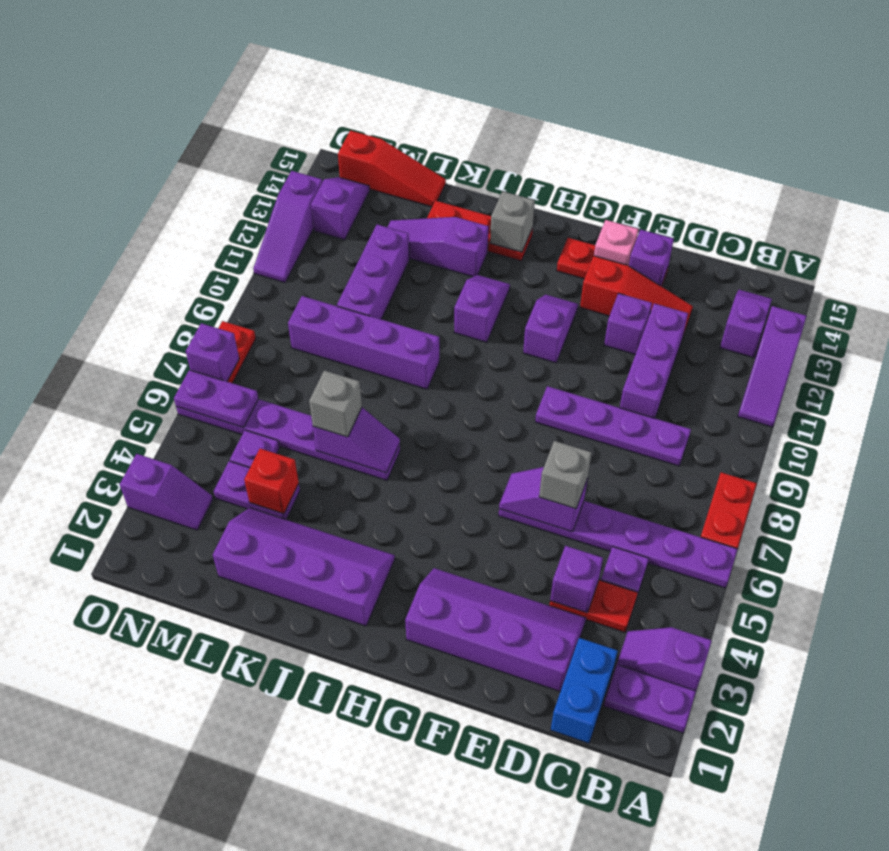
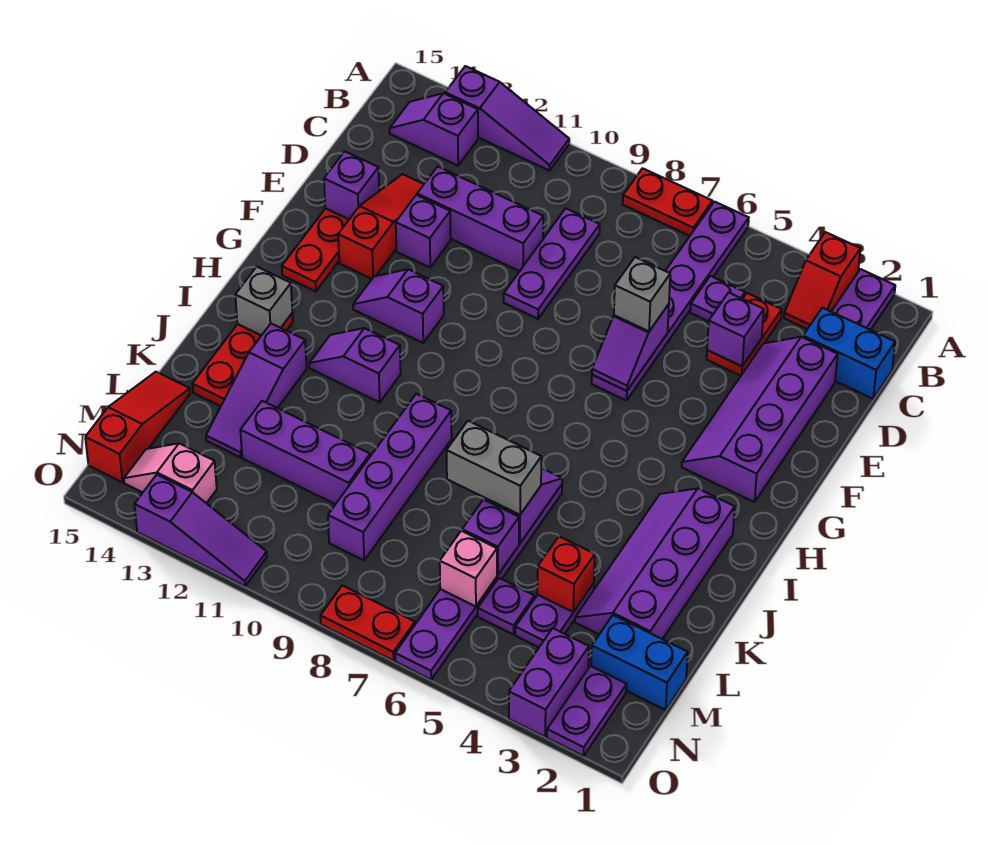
purple 1x2 slope [617,627,712,691] -> red 1x2 slope [784,232,860,329]
purple 1x4 plate [535,386,691,466] -> purple 1x3 plate [504,208,600,319]
pink 1x1 brick [594,220,639,266] -> pink 1x1 brick moved to [440,531,497,607]
grey 1x1 brick [309,370,362,437] -> grey 1x2 brick [447,421,541,515]
none -> blue 1x2 brick [591,615,688,710]
purple 1x2 slope [120,454,213,530] -> purple 1x2 brick [509,628,589,737]
purple 1x2 plate [174,370,258,428] -> purple 1x2 plate moved to [547,666,627,756]
purple 1x2 slope [311,177,370,240] -> pink 1x2 slope [124,443,217,503]
purple 1x1 brick [186,323,239,381] -> purple 1x1 brick moved to [462,499,519,575]

